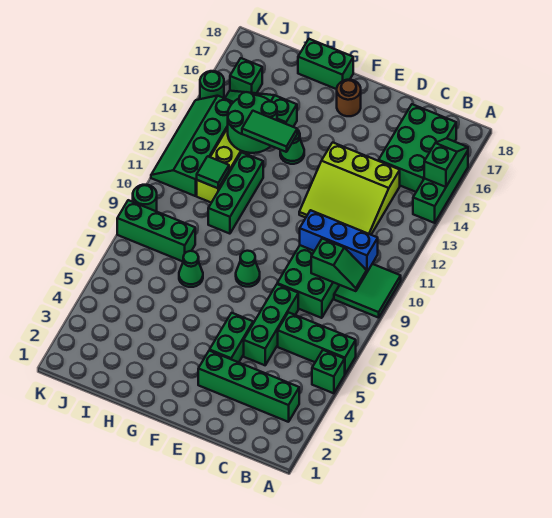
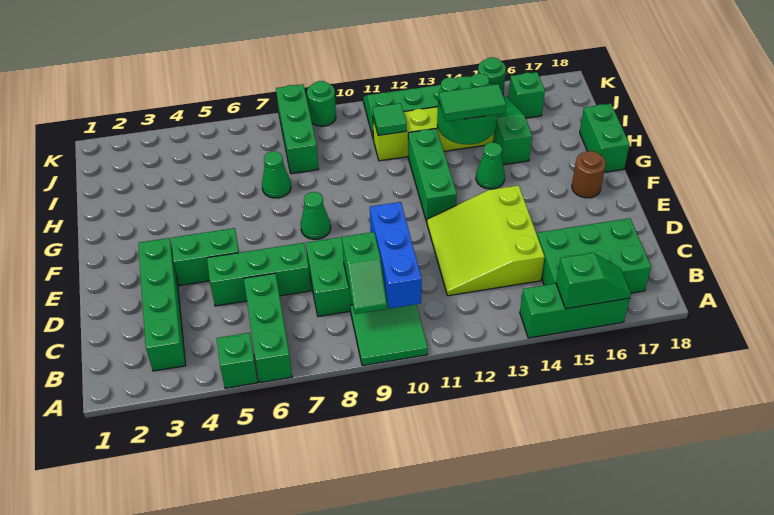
green 1x2 tile [242,111,297,152] -> green 1x2 tile turned to [439,84,506,122]
green 1x3 brick [208,152,263,234] -> green 1x3 brick turned to [408,129,457,222]

